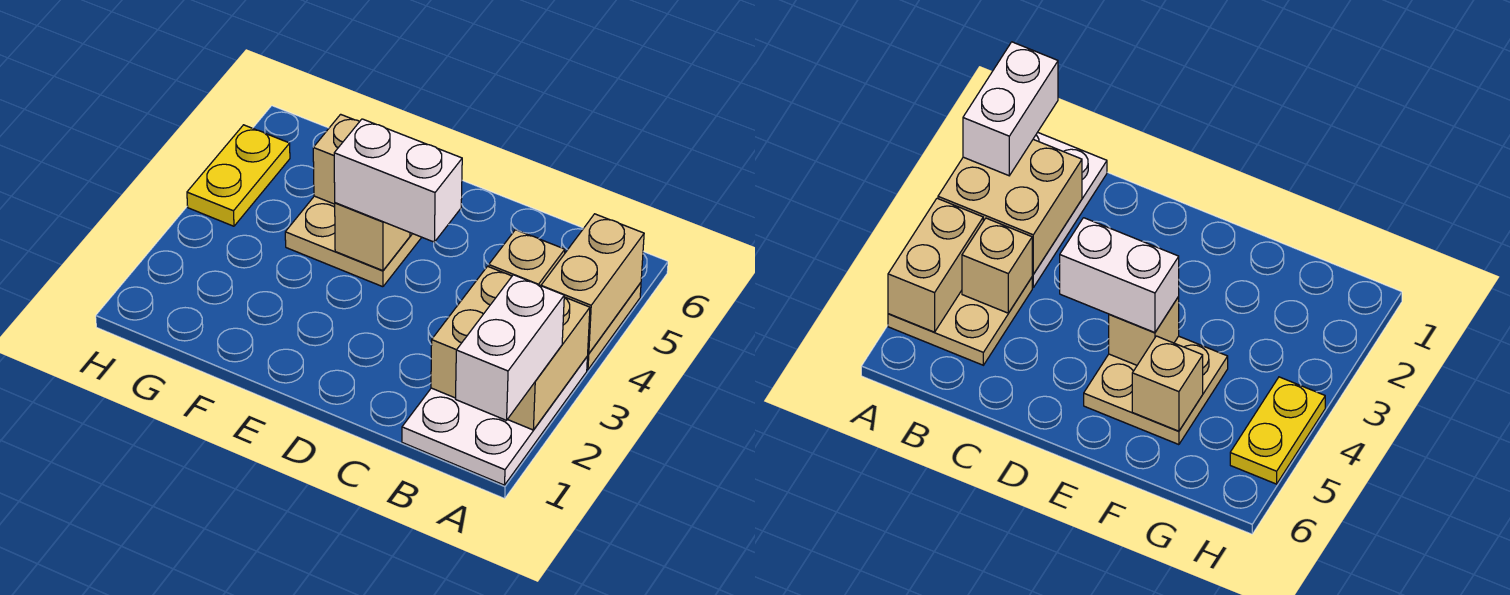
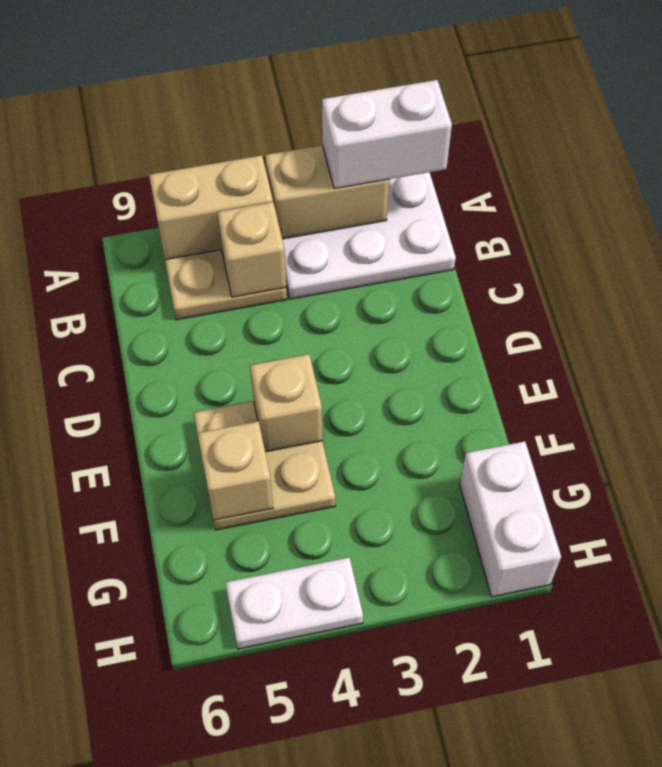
tan 2x2 brick [431,266,590,430] -> tan 1x2 brick [265,145,389,239]
white 1x2 brick [334,119,462,242] -> white 1x2 brick moved to [460,441,561,597]
yellow 1x2 plate [187,125,290,226] -> white 1x2 plate [225,558,363,649]

